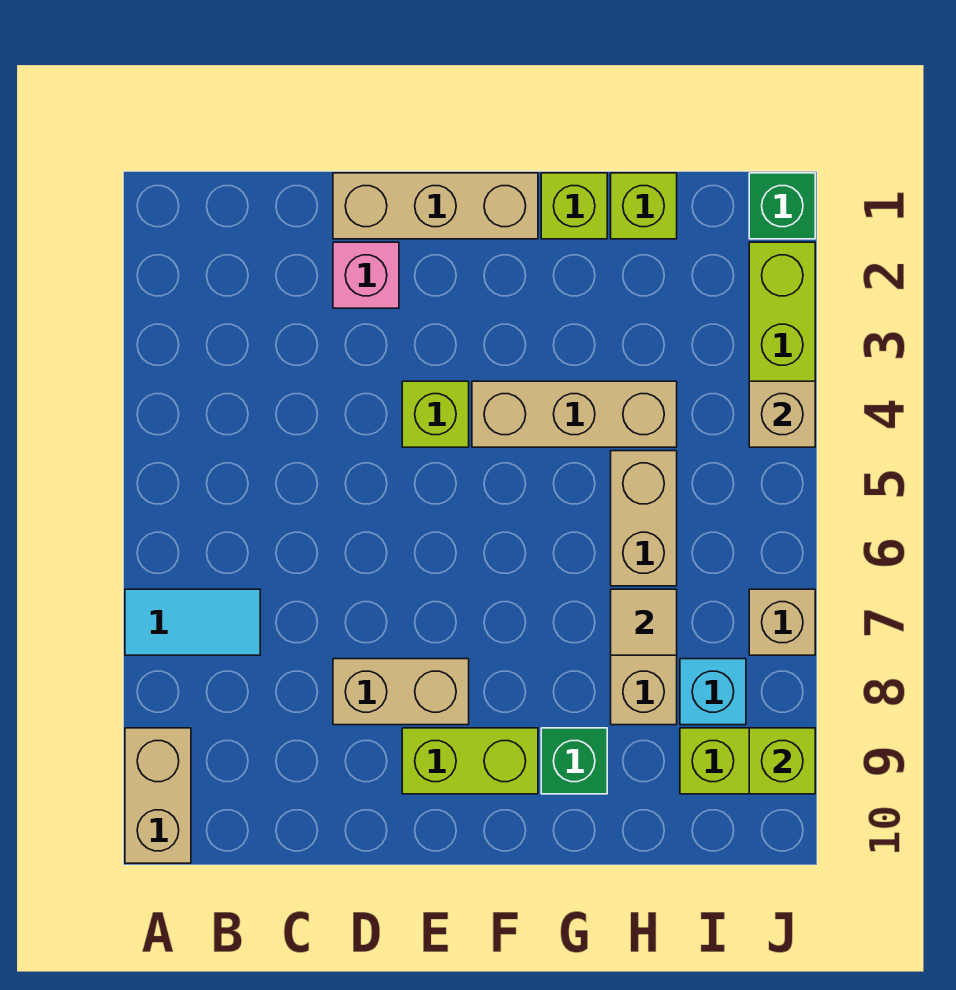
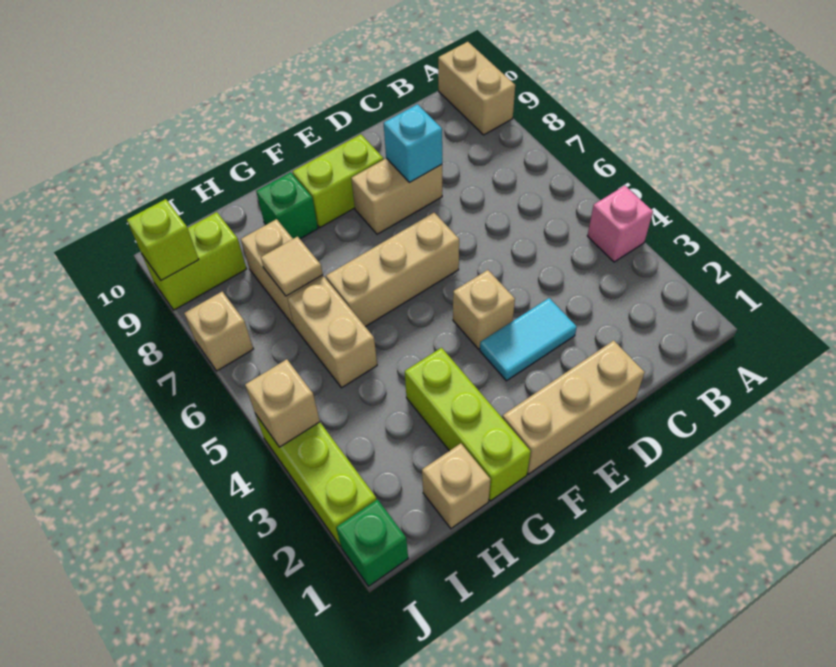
cyan 1x2 tile [125,589,260,655] -> cyan 1x2 tile moved to [480,298,577,381]
pink 1x1 brick [333,242,399,308] -> pink 1x1 brick moved to [587,186,653,262]
lime 1x1 brick [402,381,469,447] -> tan 1x1 brick [453,270,515,349]
tan 1x3 brick [472,381,677,447] -> tan 1x3 brick moved to [326,213,459,327]
lime 1x1 brick [541,173,607,239] -> lime 1x3 brick [405,348,531,501]
lime 1x1 brick [611,173,677,239] -> tan 1x1 brick [422,443,491,528]
cyan 1x1 brick [680,659,746,725] -> cyan 1x1 brick moved to [384,104,442,182]

